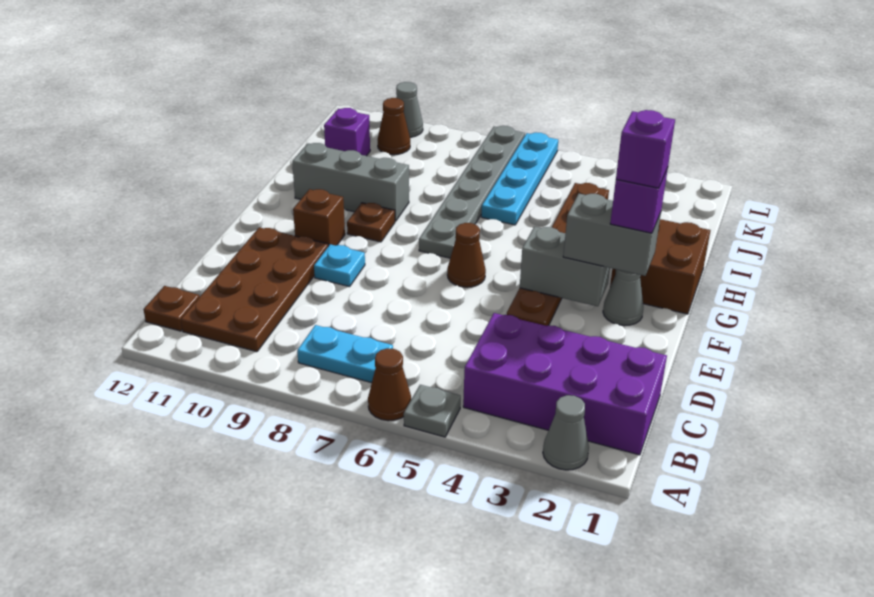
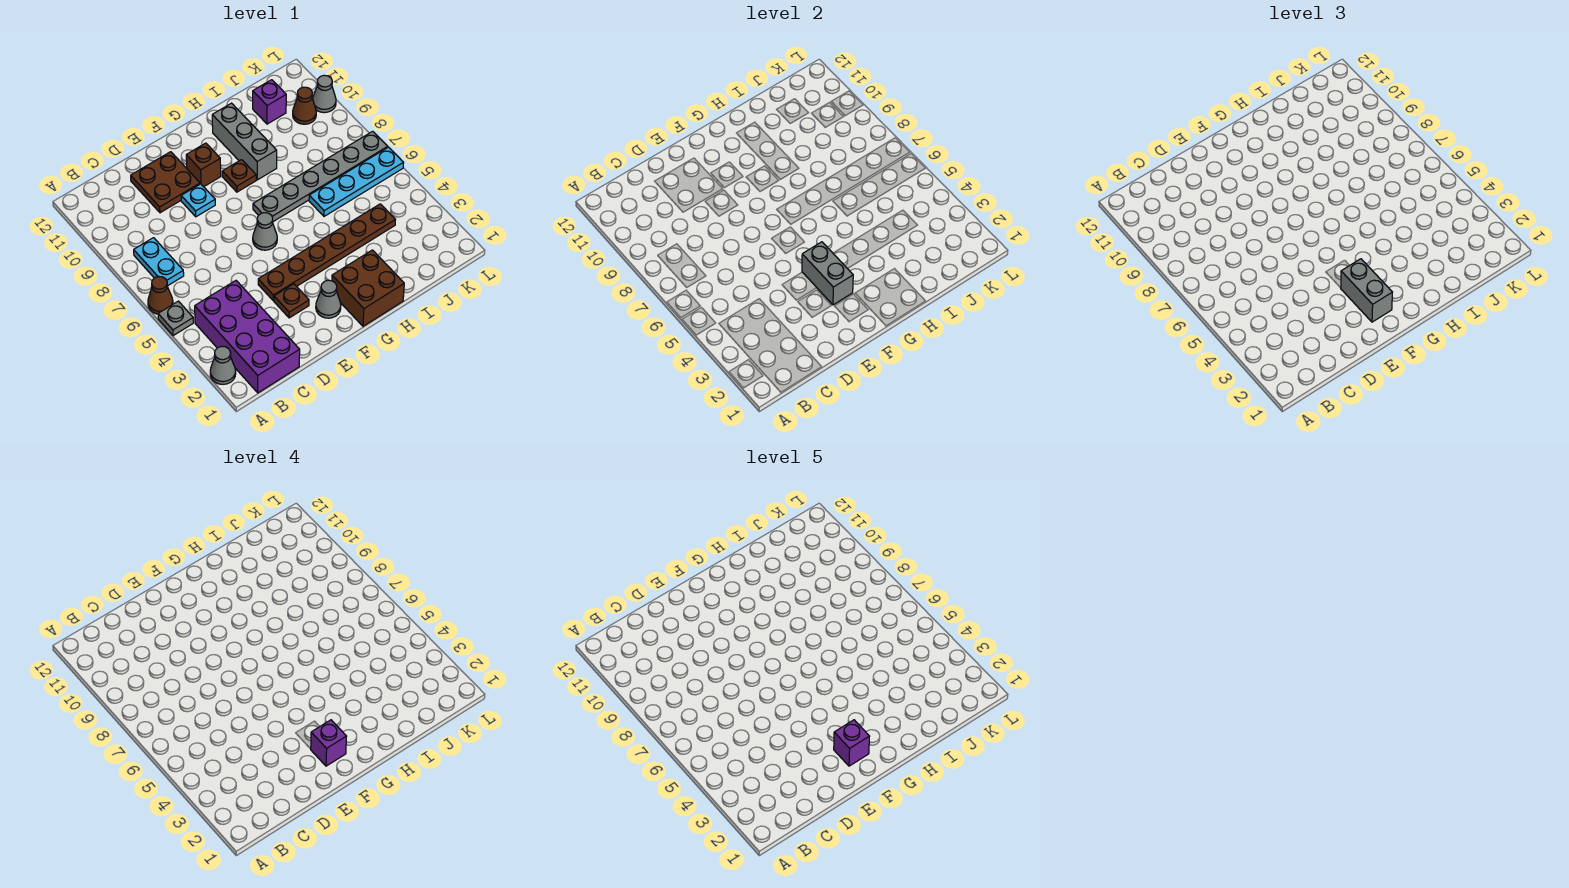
brown 2x4 plate [181,227,328,352] -> brown 2x2 plate [131,152,200,213]
brown 1x1 plate [143,286,200,331] -> brown 1x1 plate moved to [274,284,309,318]
brown 1x1 cone [447,223,486,287] -> grey 1x1 cone [253,213,277,250]

